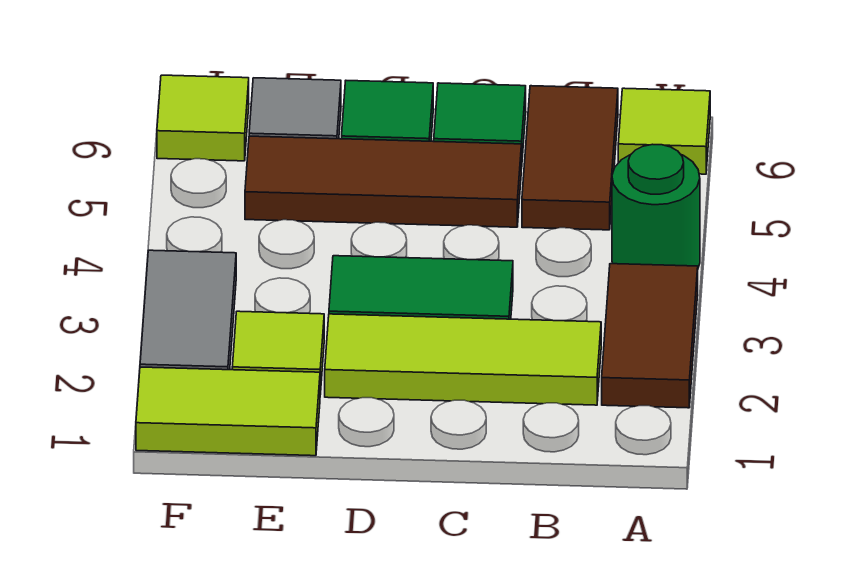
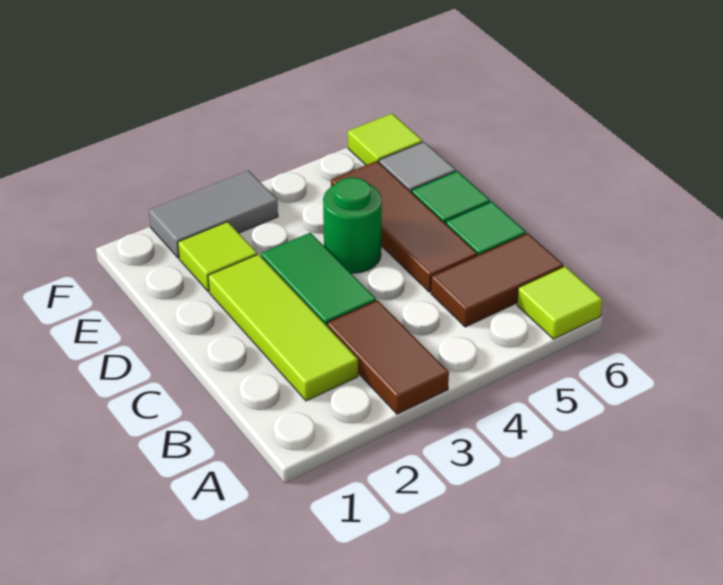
brown 1x2 tile [602,264,698,408] -> brown 1x2 tile turned to [327,300,449,414]
green 1x1 round brick [612,144,700,267] -> green 1x1 round brick moved to [323,177,382,273]
lime 1x2 tile [136,367,320,456] -> none

